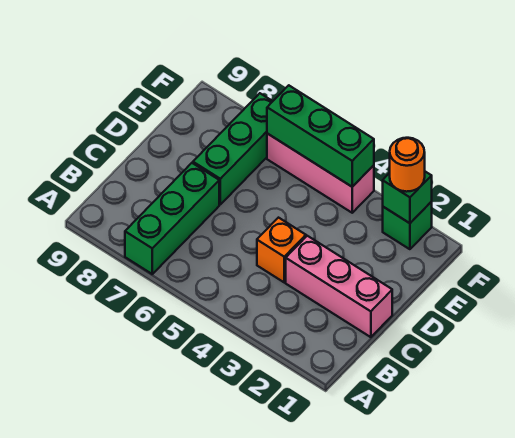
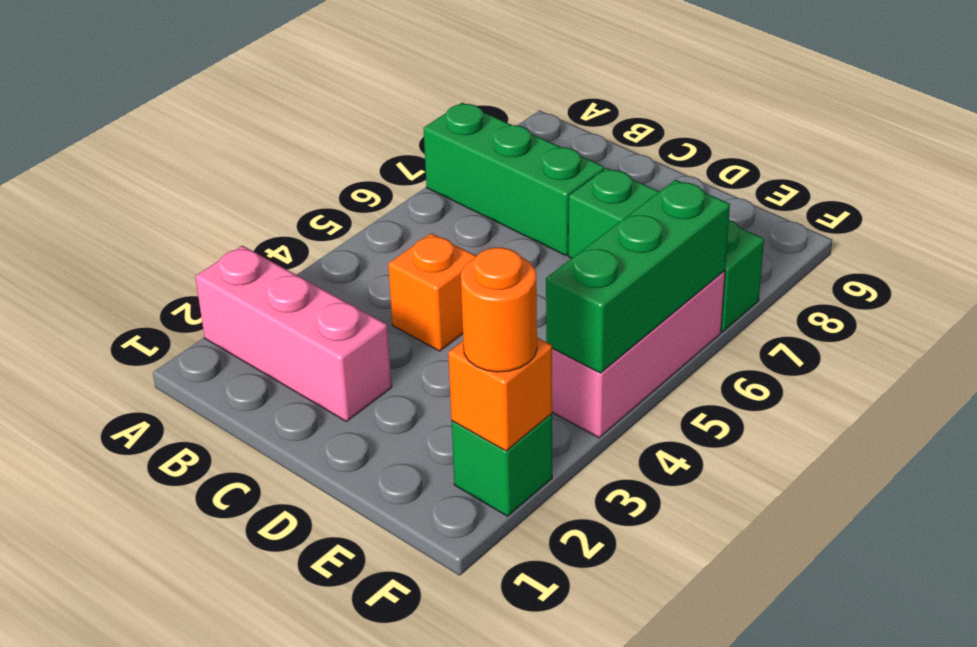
pink 1x3 brick [286,236,392,337] -> pink 1x3 brick turned to [195,246,392,421]
green 1x1 brick [383,172,432,223] -> orange 1x1 brick [448,338,552,451]

